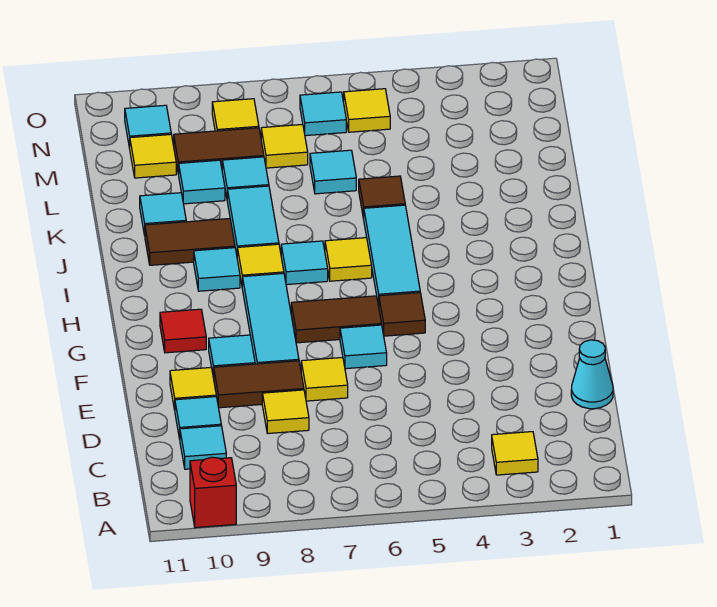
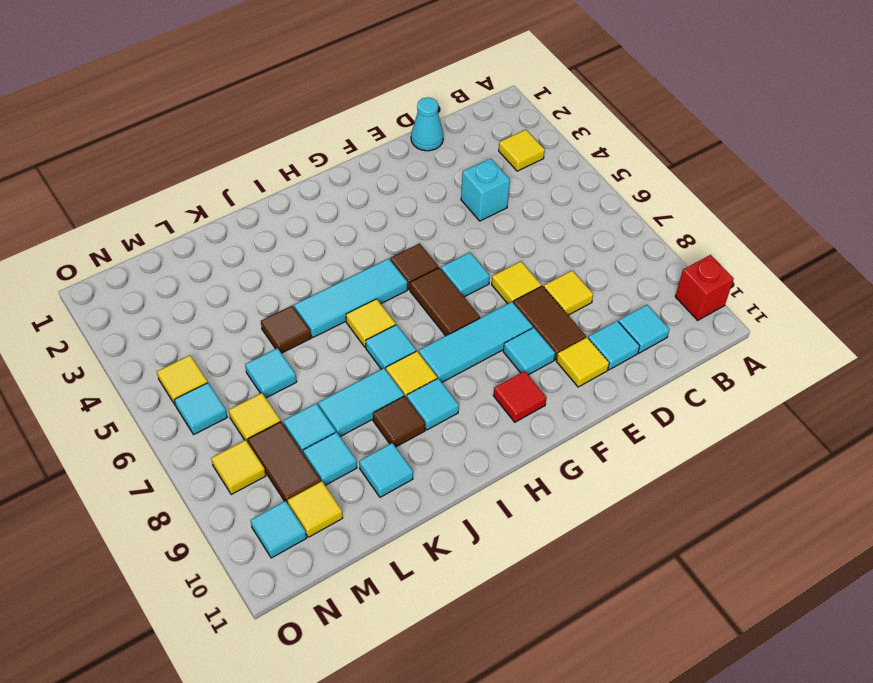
none -> cyan 1x1 brick [461,158,510,221]
brown 1x2 tile [145,219,235,265] -> brown 1x1 tile [373,396,425,447]

